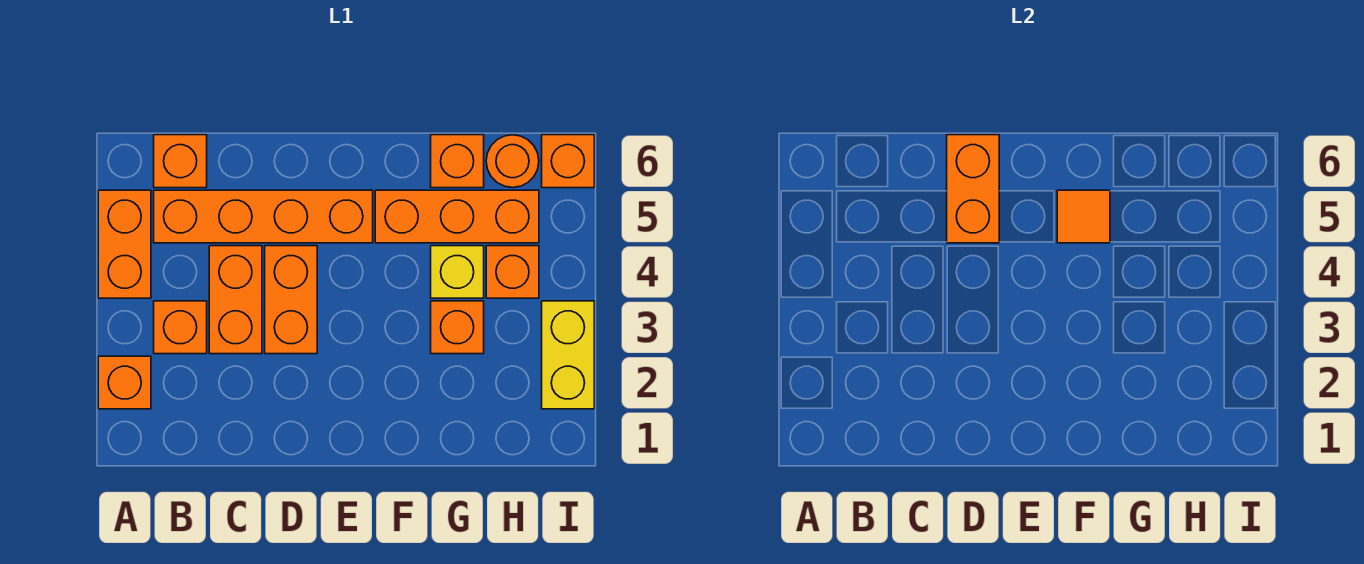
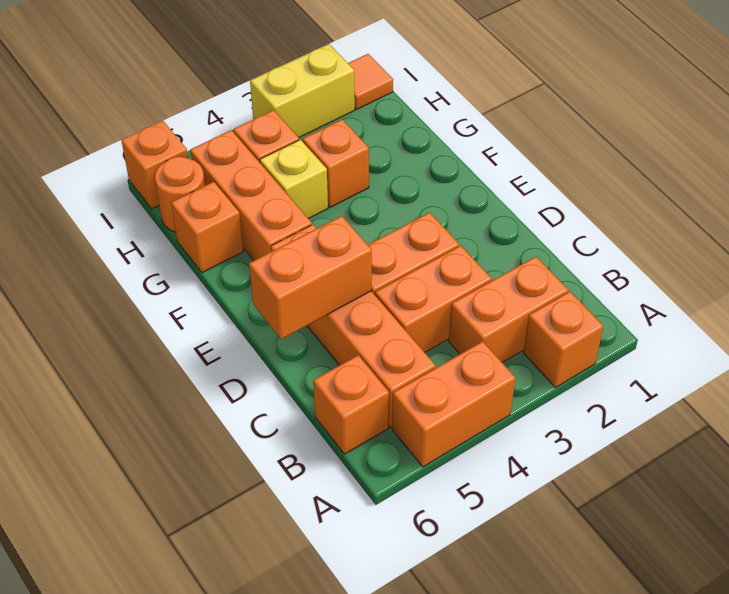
orange 1x1 brick [154,301,207,354] -> orange 1x2 brick [449,257,568,362]
orange 1x1 tile [1057,190,1110,243] -> orange 1x1 tile moved to [348,54,393,110]

